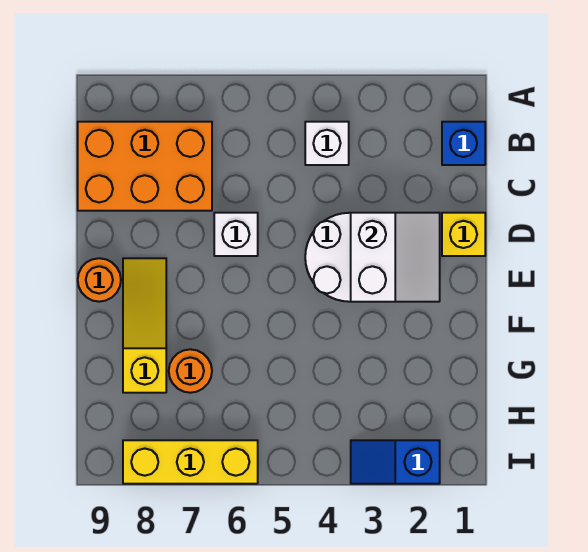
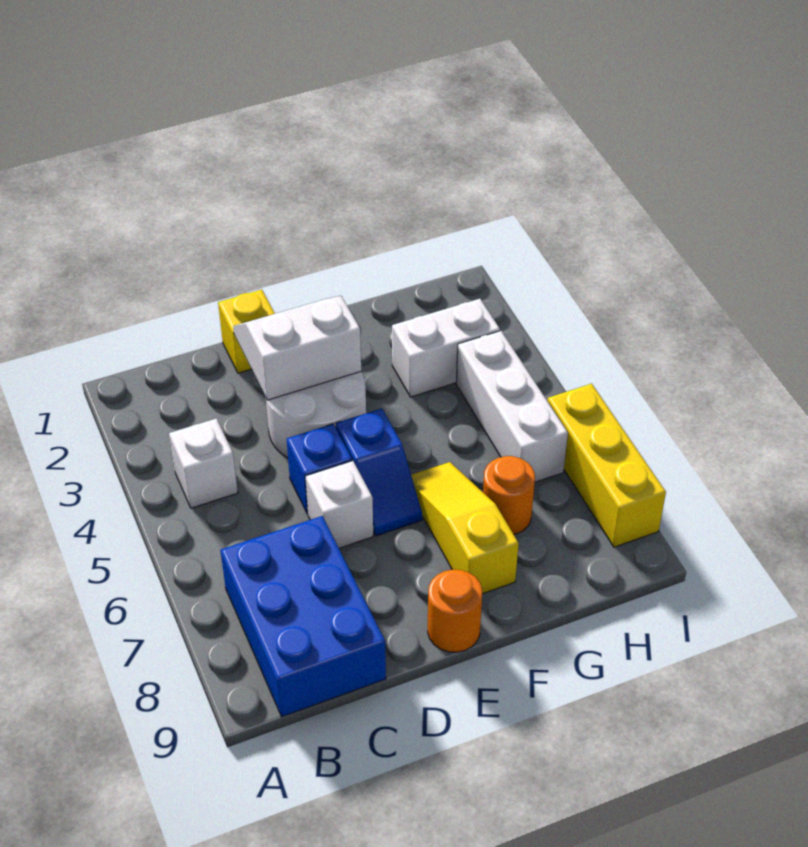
blue 1x1 brick [442,122,485,165] -> blue 1x1 brick moved to [287,424,352,514]
orange 2x3 brick [78,122,212,211] -> blue 2x3 brick [220,516,386,717]
yellow 1x3 slope [123,258,166,393] -> yellow 1x3 slope turned to [411,462,519,594]
none -> white 1x2 brick [392,299,500,397]
none -> white 1x3 brick [456,331,568,482]
blue 1x2 slope [351,440,440,484] -> blue 1x2 slope moved to [336,408,422,536]

